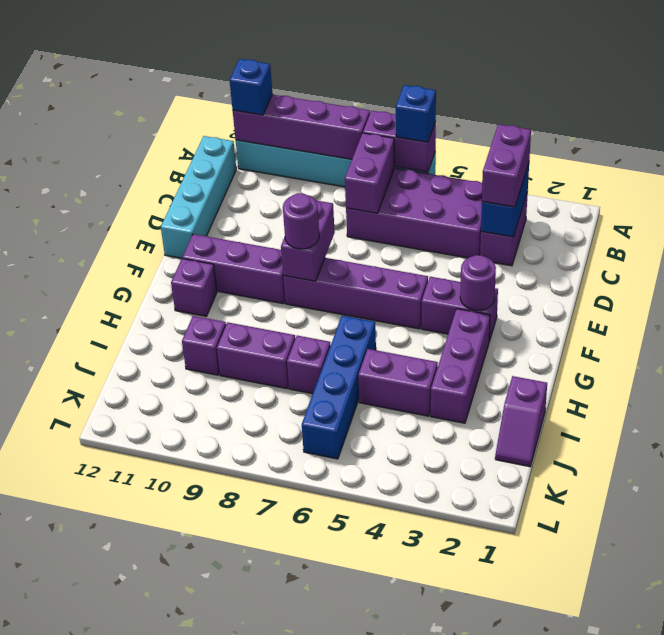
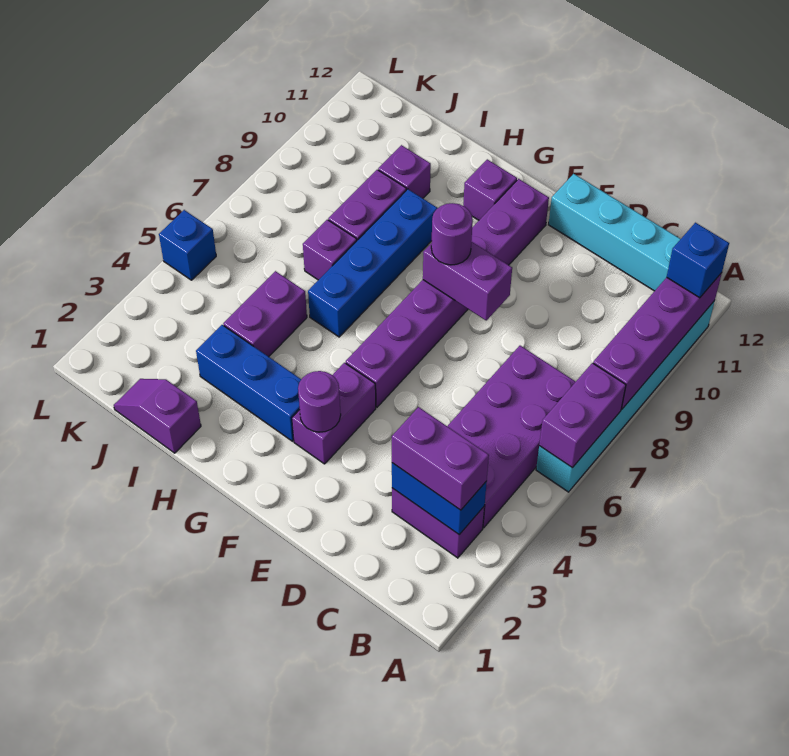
blue 1x1 brick [396,85,436,142] -> blue 1x1 brick moved to [159,210,216,280]
purple 1x2 brick [345,133,395,213] -> none
purple 1x3 brick [431,309,490,423] -> blue 1x3 brick [196,325,301,441]
blue 1x4 brick [302,316,376,459] -> blue 1x4 brick turned to [308,189,437,337]

